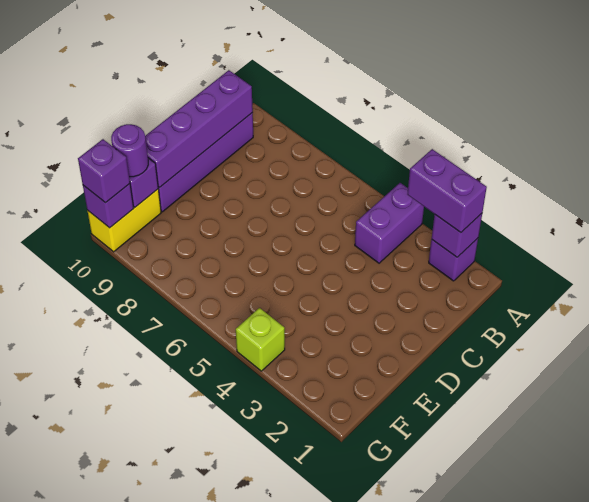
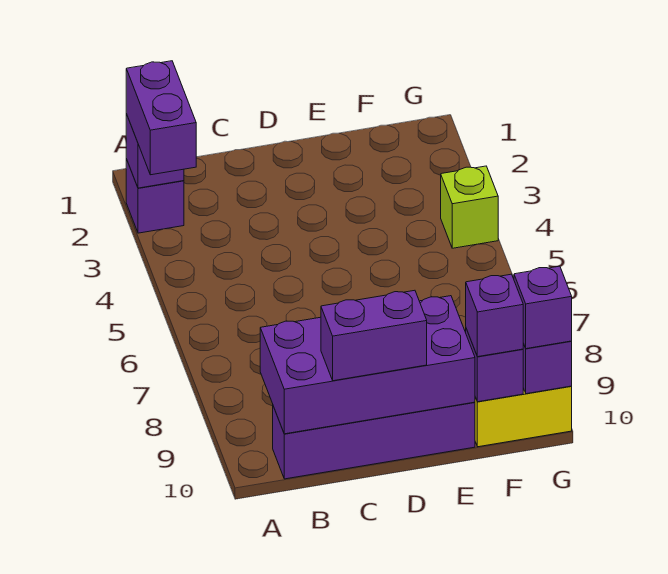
purple 1x2 brick [355,183,424,263] -> purple 1x2 brick moved to [321,290,427,381]
purple 1x4 brick [145,70,253,188] -> purple 2x4 brick [260,296,475,434]
purple 1x1 round brick [111,124,148,177] -> purple 1x1 brick [466,274,524,357]

